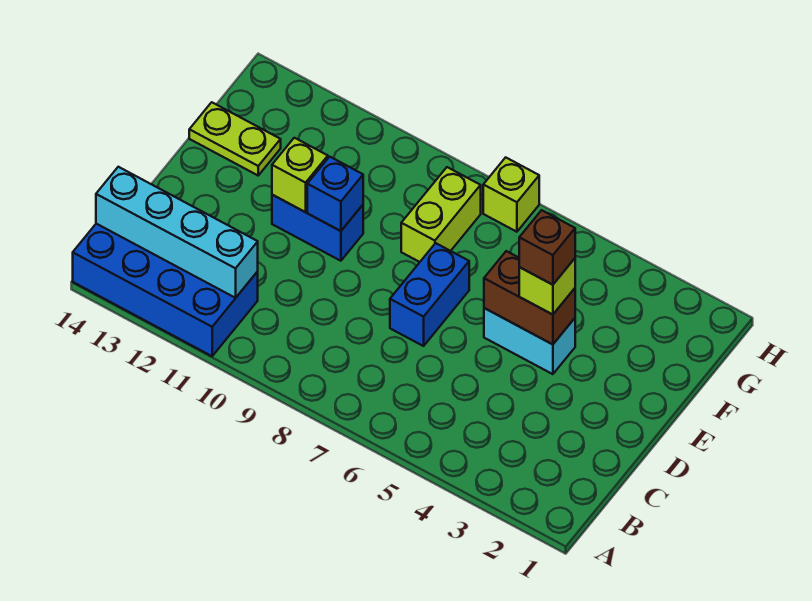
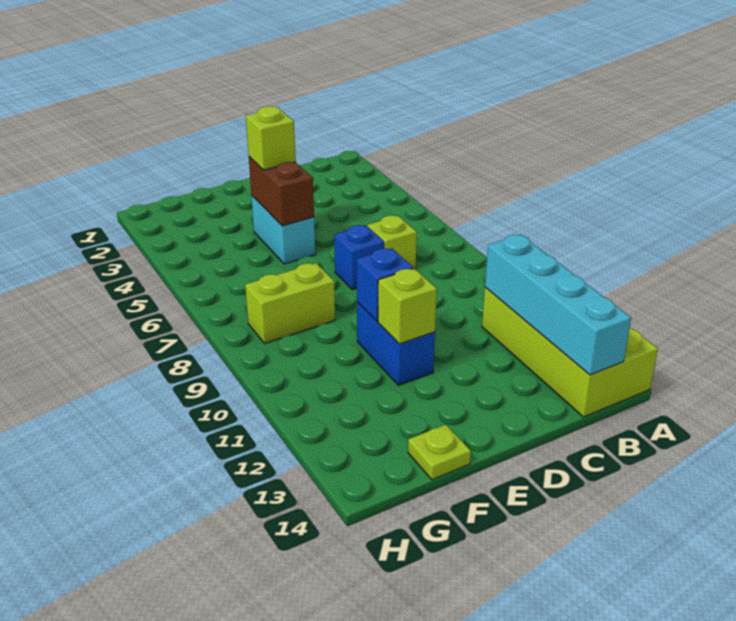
blue 2x4 brick [73,224,258,356] -> lime 2x4 brick [482,287,658,417]
blue 1x2 brick [390,243,469,346] -> blue 1x1 brick [334,225,384,290]
brown 1x1 brick [519,210,575,285] -> none
lime 1x2 plate [189,102,281,175] -> lime 1x1 plate [408,425,471,480]
lime 1x1 brick [483,157,539,232] -> lime 1x1 brick moved to [367,216,417,269]

